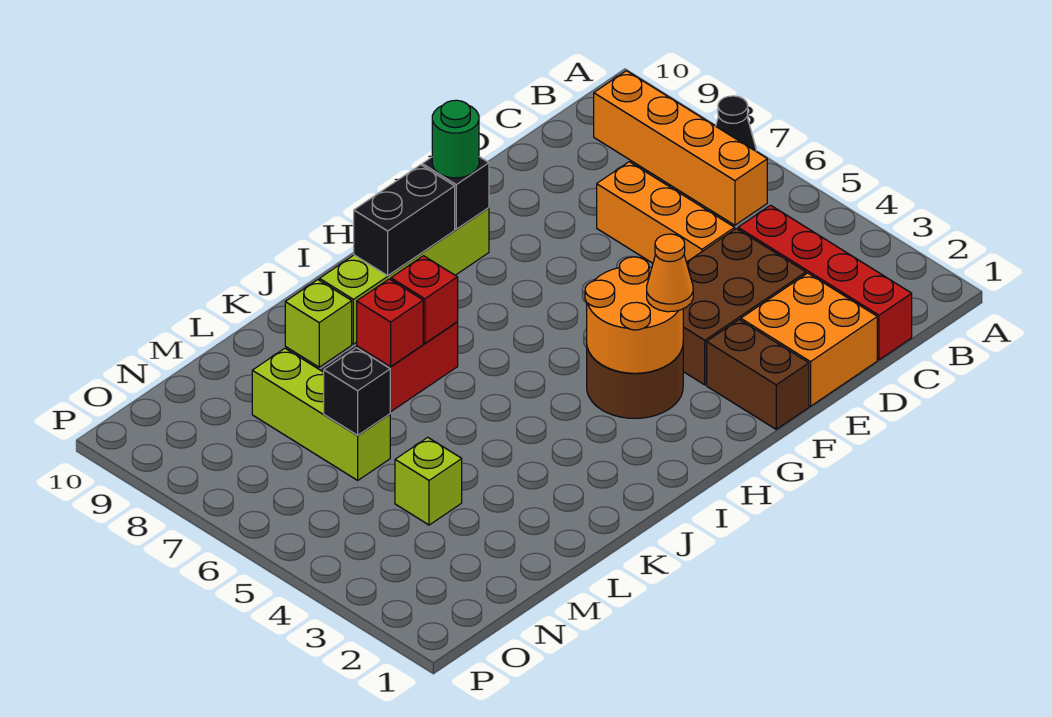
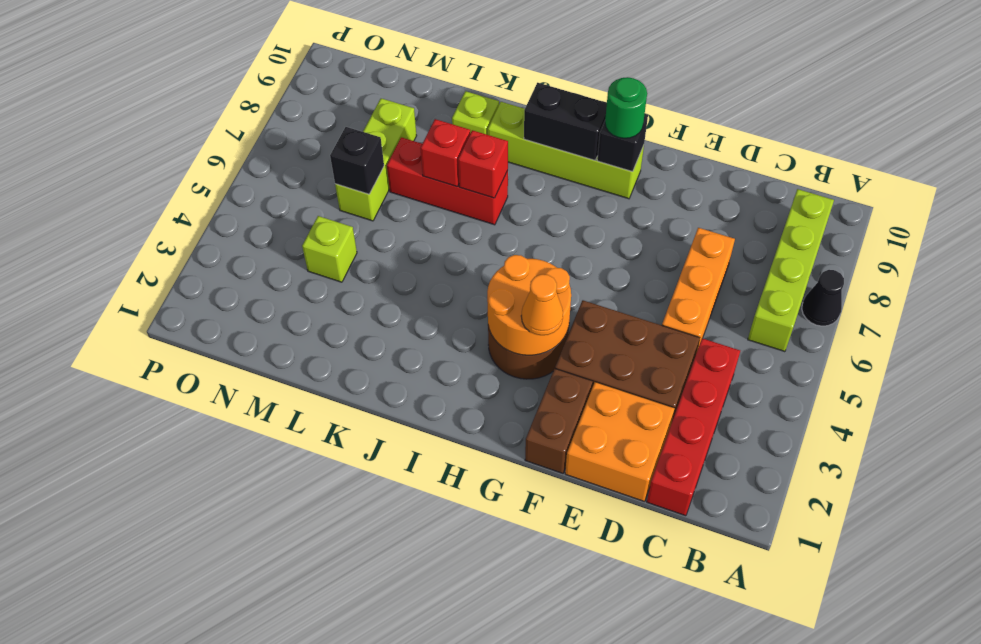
orange 1x4 brick [594,71,767,225] -> lime 1x4 brick [748,189,834,352]

